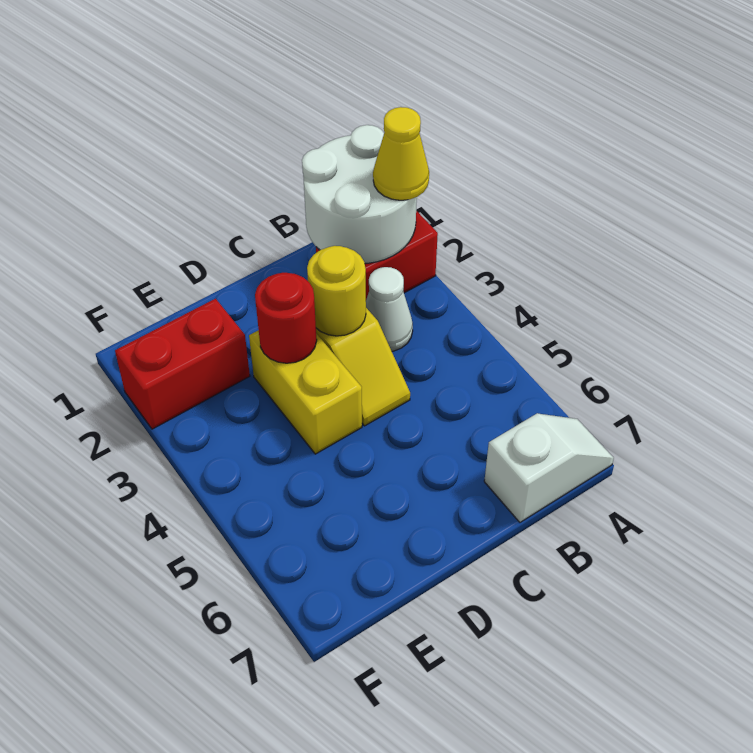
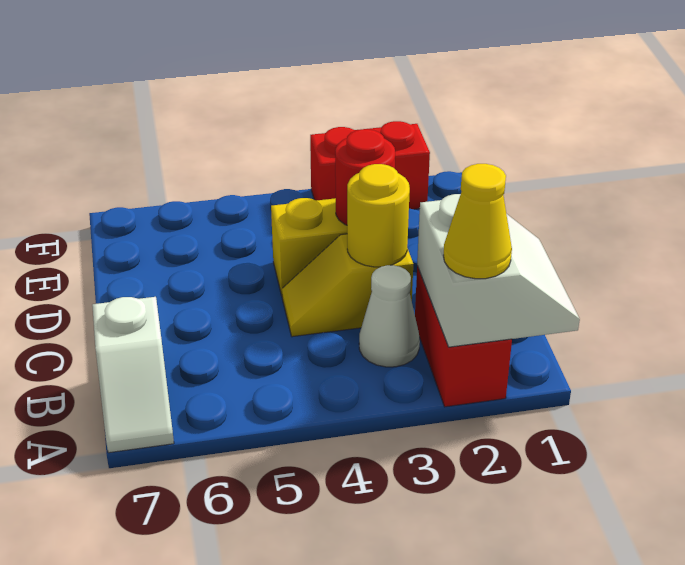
white 2x2 round brick [302,125,417,263] -> white 2x2 slope [417,194,580,347]
red 1x2 brick [115,299,250,429] -> red 1x2 brick turned to [310,121,430,209]

